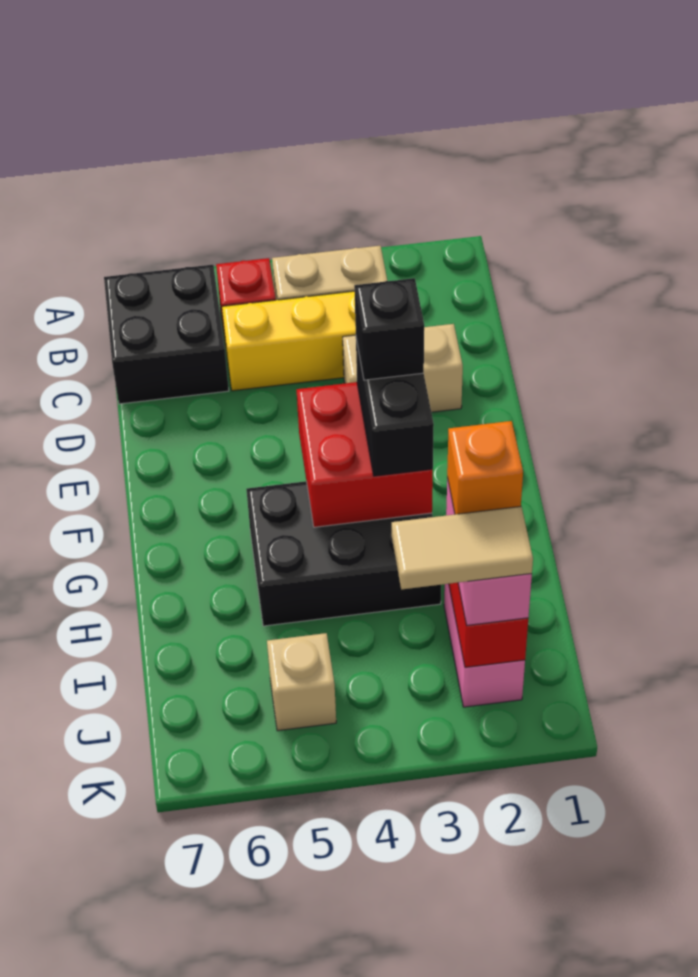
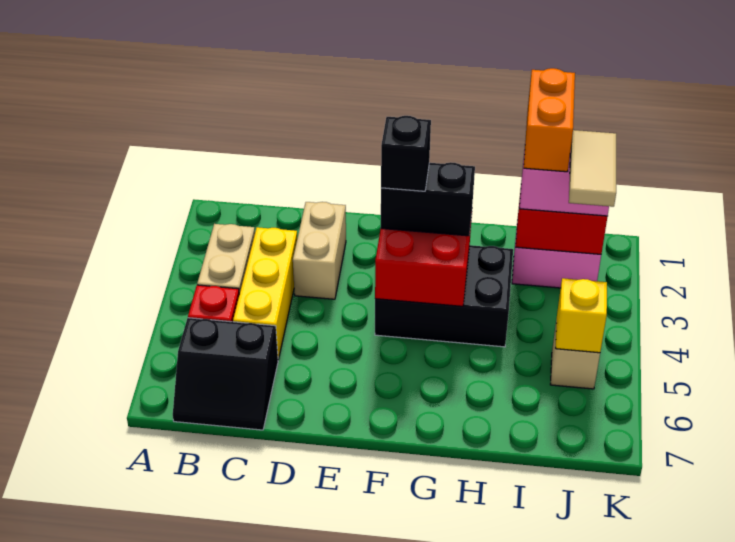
black 2x2 brick [104,265,229,404] -> black 2x2 slope [173,318,278,430]
black 2x3 brick [246,481,441,626] -> black 2x3 brick turned to [375,245,513,347]
orange 1x1 brick [447,421,523,514] -> orange 1x2 brick [524,68,575,172]
none -> yellow 1x1 brick [555,278,607,353]

